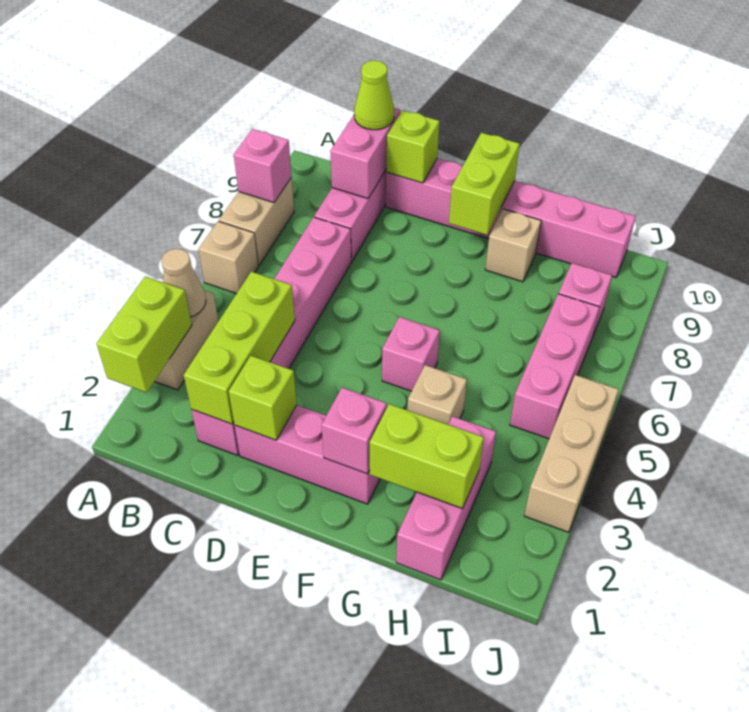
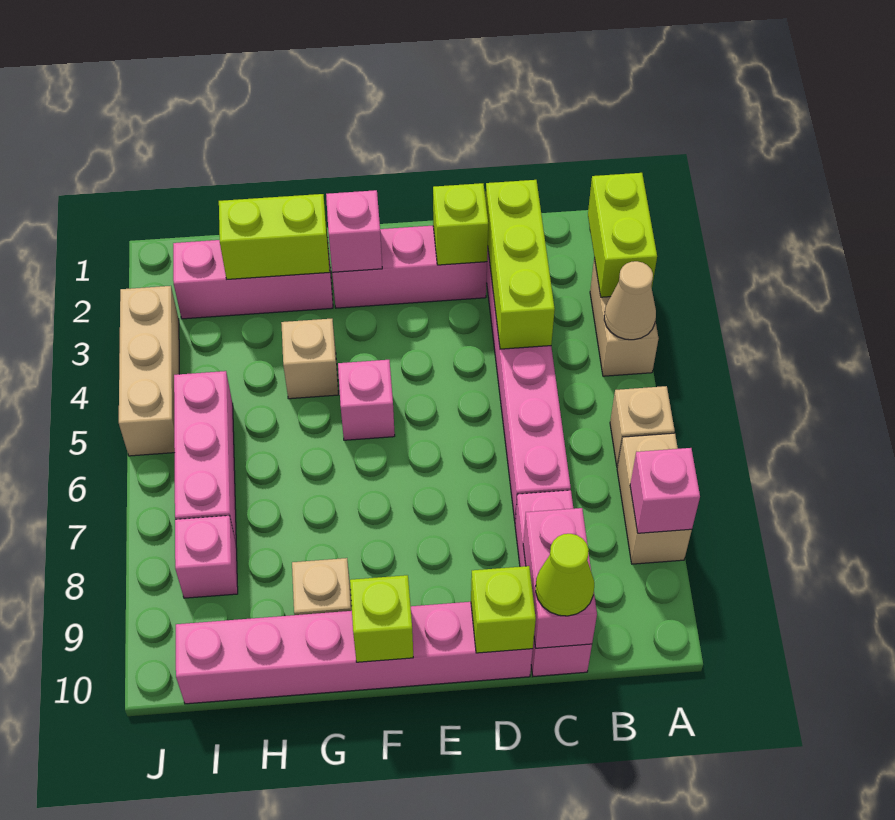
lime 1x2 brick [449,133,520,235] -> lime 1x1 brick [350,575,413,662]
pink 1x3 brick [396,416,496,580] -> pink 1x3 brick turned to [173,236,333,319]

